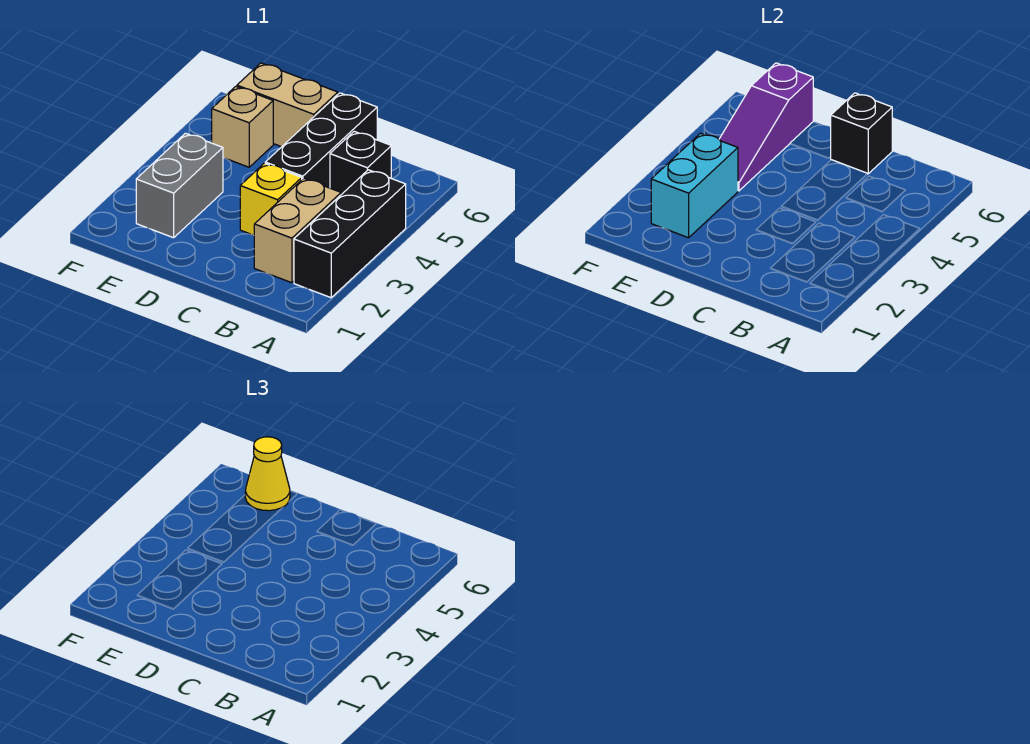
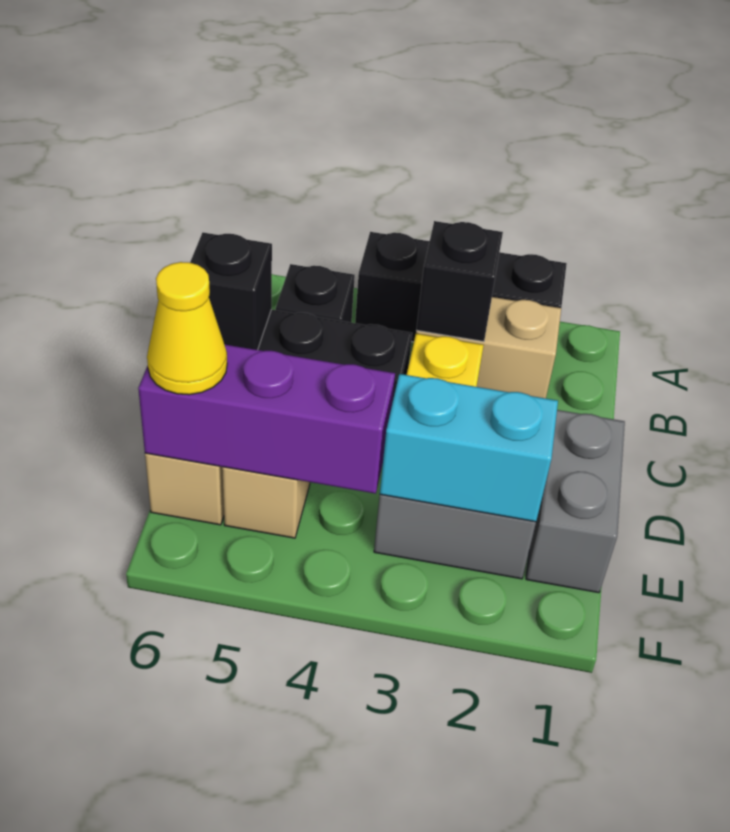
none -> black 1x1 brick [416,221,503,342]
none -> grey 1x2 brick [526,410,625,593]
purple 1x3 slope [719,63,813,191] -> purple 1x3 brick [138,344,395,494]

